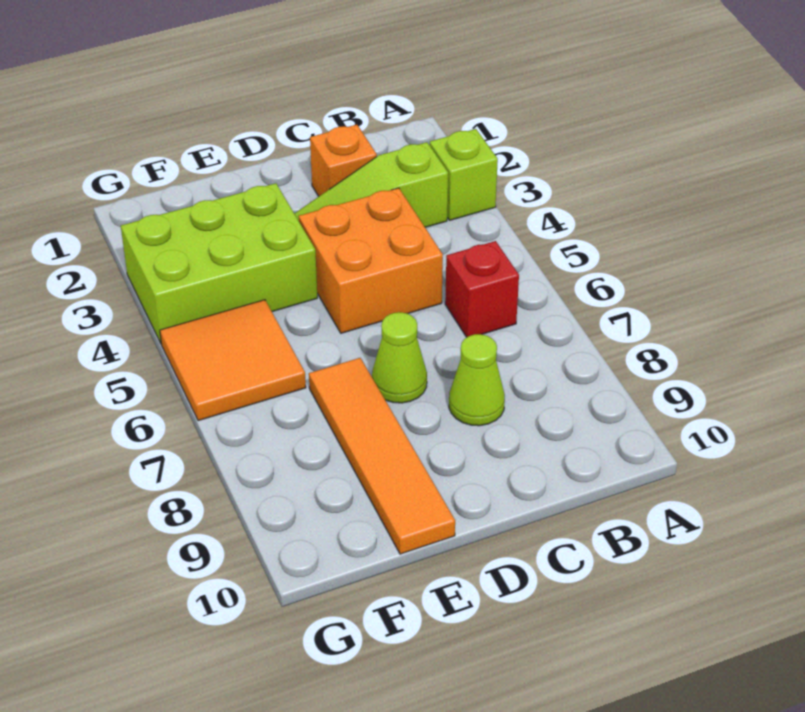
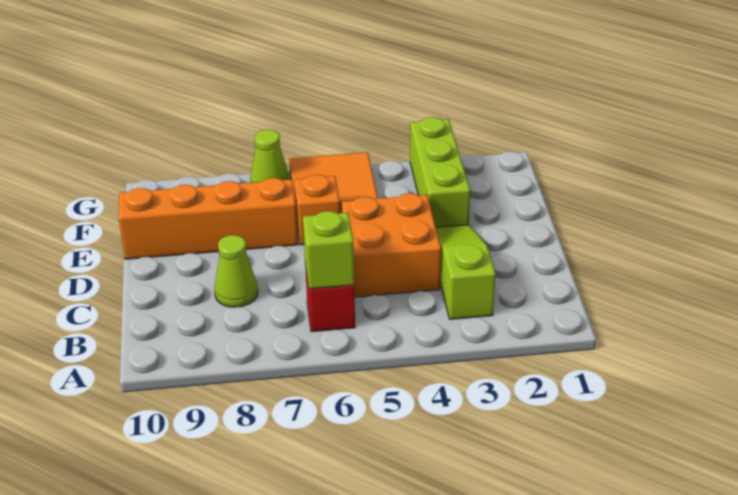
lime 1x1 brick [430,129,498,220] -> lime 1x1 brick moved to [303,211,354,289]
orange 1x1 brick [310,125,377,196] -> orange 1x1 brick moved to [294,175,340,245]
lime 1x1 cone [372,312,427,403] -> lime 1x1 cone moved to [250,130,289,182]
lime 2x3 brick [121,183,317,343] -> lime 1x3 brick [410,117,470,227]
orange 1x4 tile [309,358,455,554] -> orange 1x4 brick [119,178,298,259]

